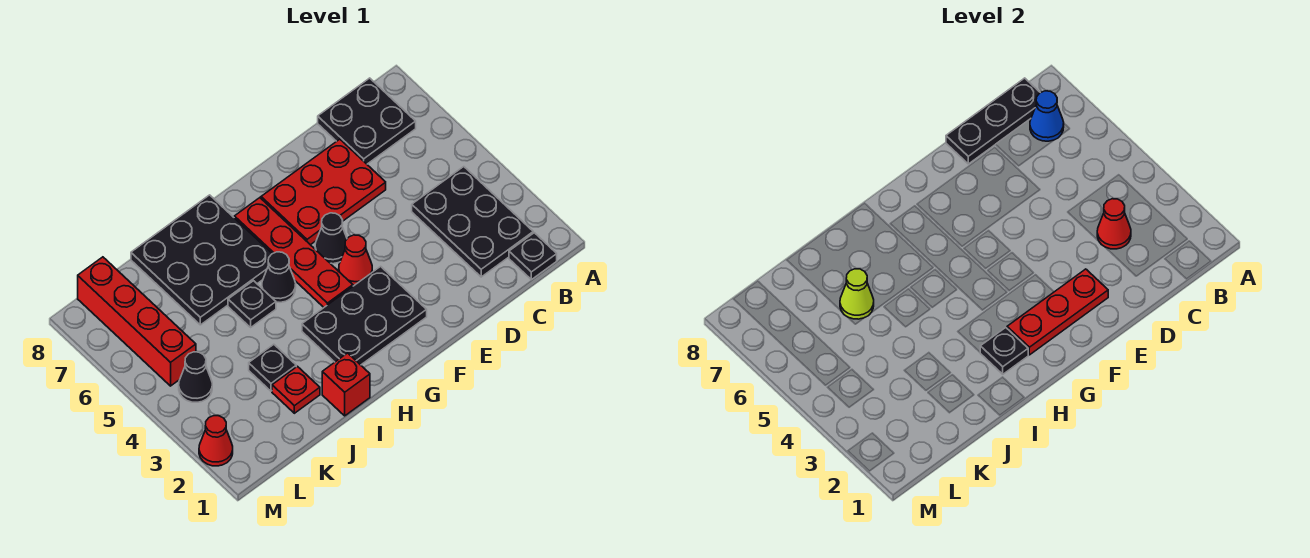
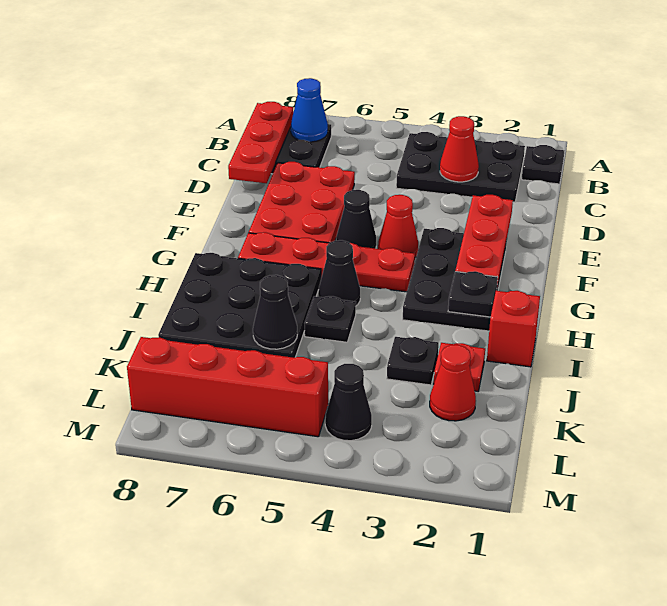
black 1x3 plate [946,78,1040,164] -> red 1x3 plate [228,102,293,183]
lime 1x1 cone [840,269,874,319] -> black 1x1 cone [253,275,297,349]
red 1x1 cone [199,416,233,466] -> red 1x1 cone moved to [430,345,476,421]

